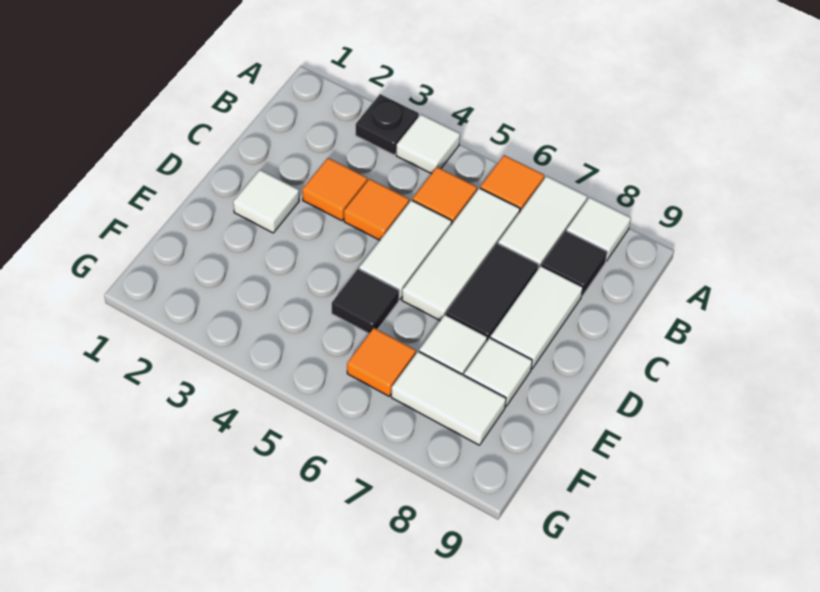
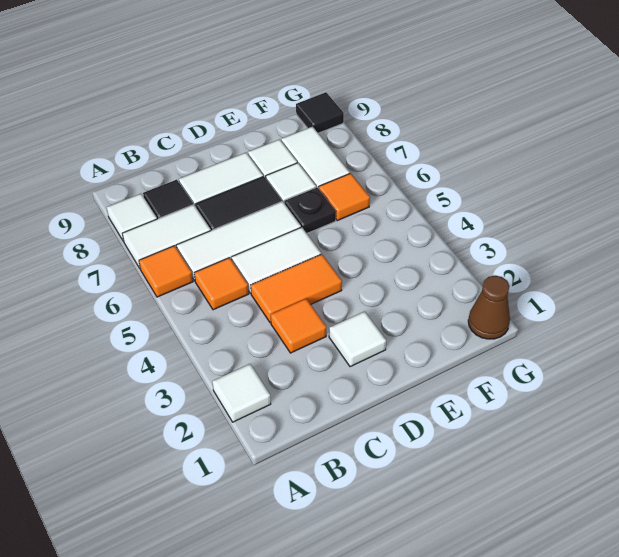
black 1x1 plate [356,94,419,155] -> black 1x1 plate moved to [284,187,336,233]
white 1x1 tile [396,114,460,174] -> white 1x1 tile moved to [212,364,271,422]
orange 1x1 tile [344,179,409,240] -> orange 1x2 tile [251,254,342,323]
black 1x1 tile [332,269,399,333] -> black 1x1 tile moved to [296,92,344,133]
none -> brown 1x1 cone [468,276,510,339]

